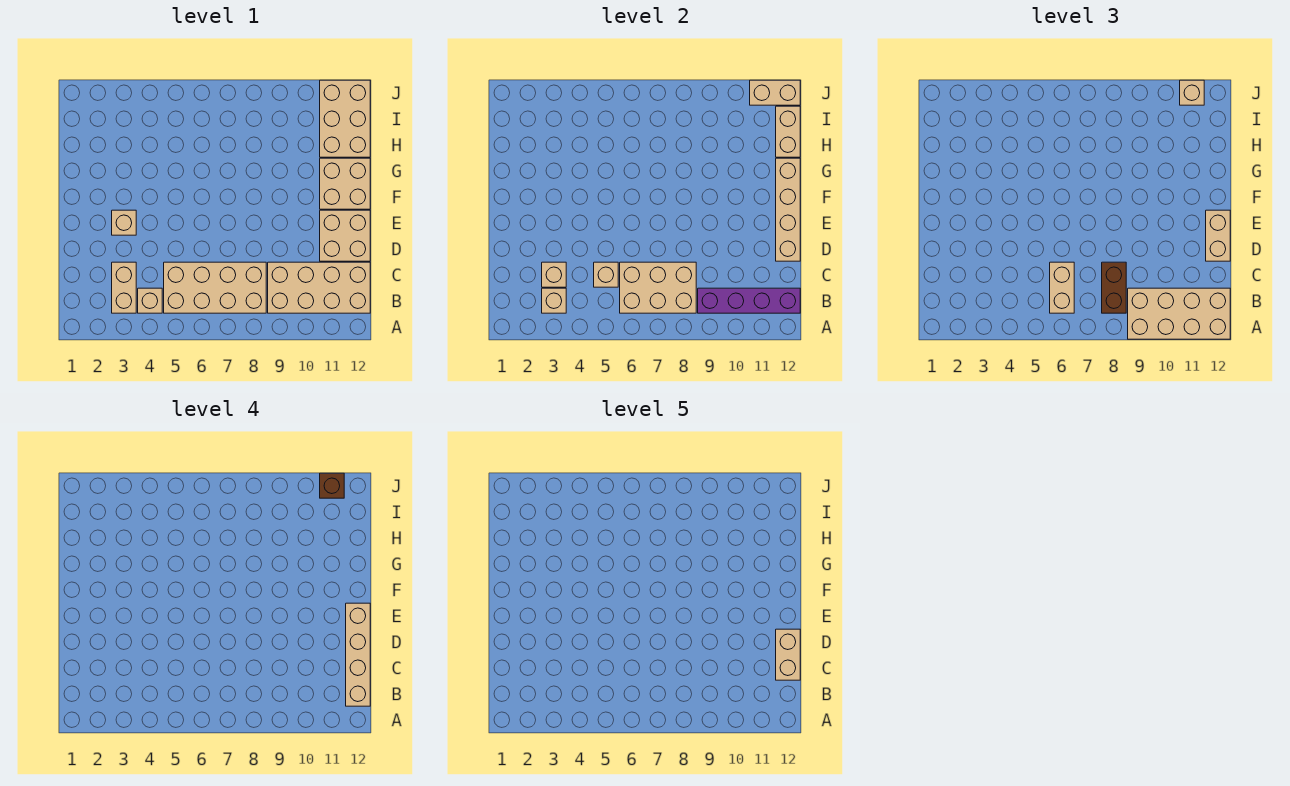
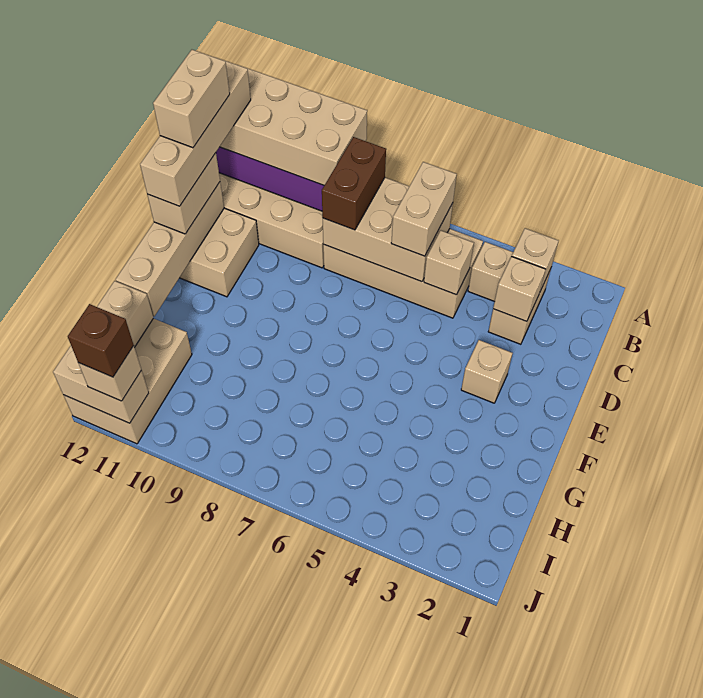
tan 2x2 brick [320,158,370,209] -> none

